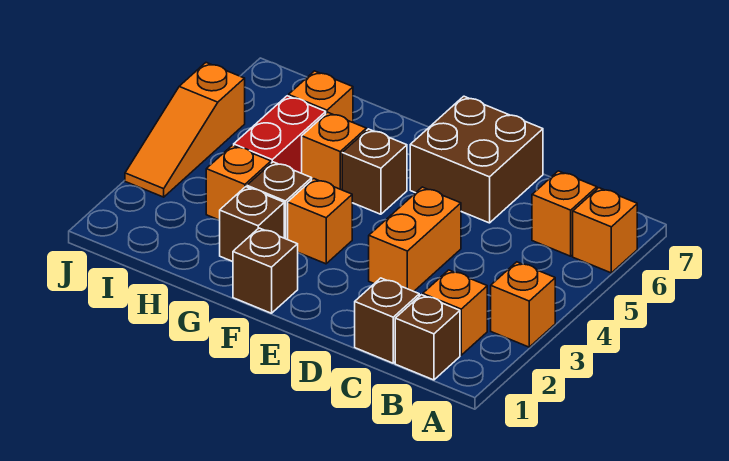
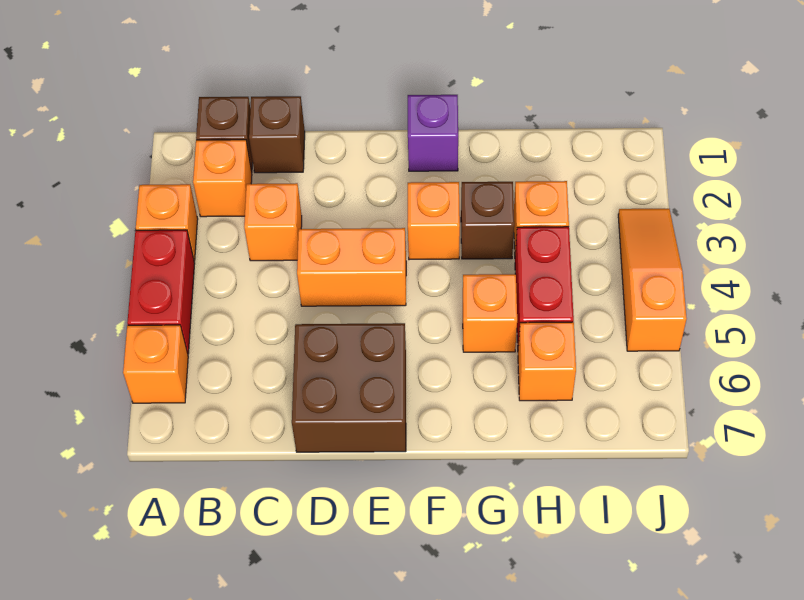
none -> red 1x2 brick [127,230,195,353]
orange 1x1 brick [532,171,597,256] -> orange 1x1 brick moved to [244,183,302,261]
orange 1x2 brick [369,187,461,291] -> orange 1x2 brick turned to [297,228,406,306]
brown 1x1 brick [233,228,298,313] -> purple 1x1 brick [408,95,458,171]
brown 1x1 brick [342,129,407,214] -> none
brown 1x1 brick [220,187,284,262] -> none

